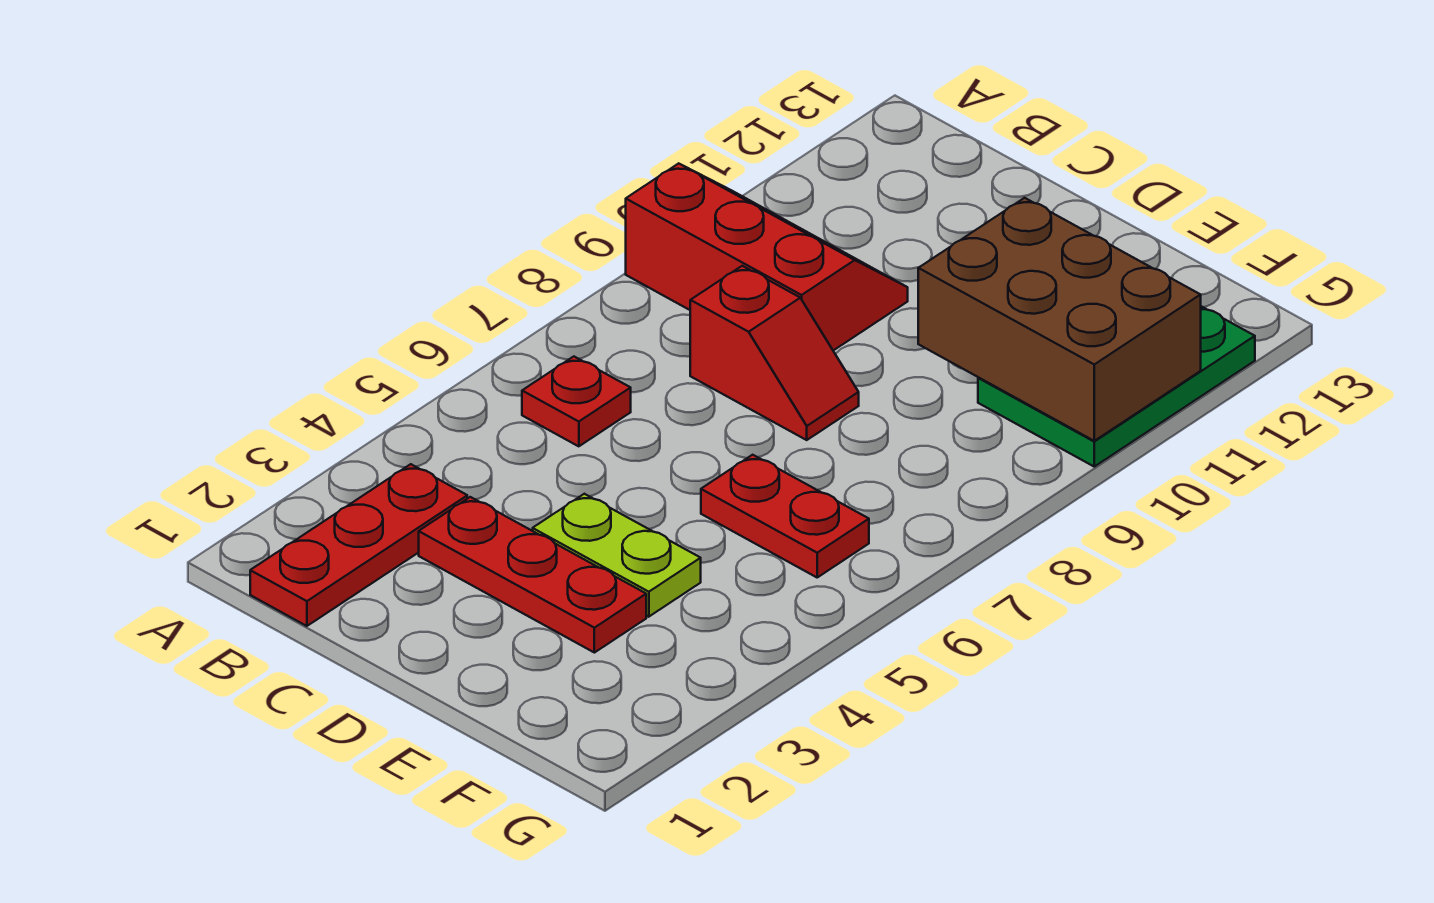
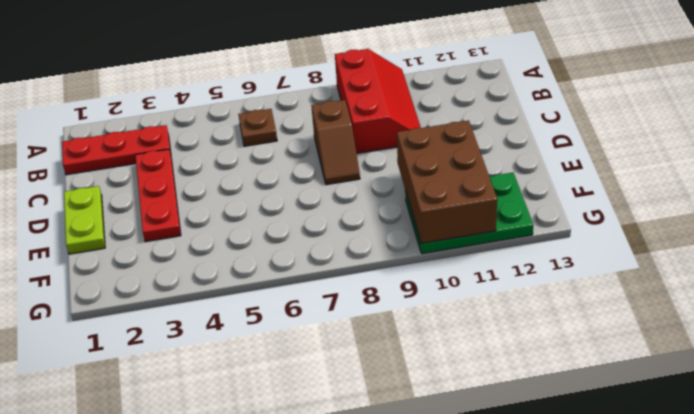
red 1x1 plate [522,357,631,446] -> brown 1x1 plate [238,109,277,146]
red 1x2 slope [690,266,859,440] -> brown 1x2 slope [311,100,360,185]
lime 1x2 plate [533,494,701,617] -> lime 1x2 plate moved to [64,186,105,254]
red 1x2 plate [701,455,869,577] -> none

